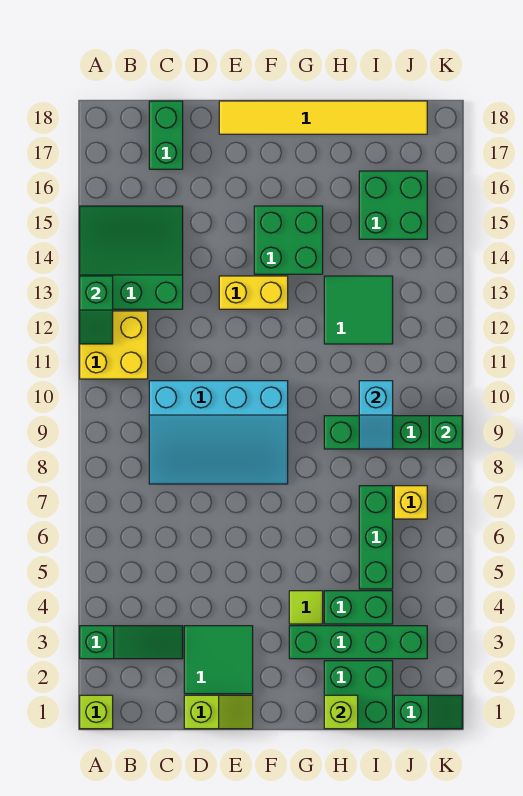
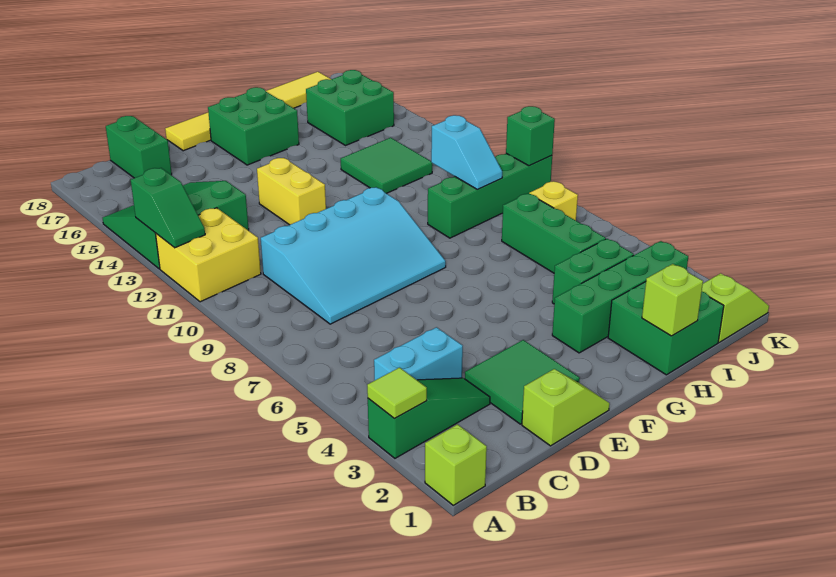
none -> cyan 1x2 brick [374,327,463,380]
yellow 1x2 brick [219,276,288,309] -> yellow 1x2 brick turned to [257,158,326,225]
green 2x2 brick [254,206,323,274] -> green 2x2 brick moved to [208,87,299,165]
lime 1x1 tile [289,591,323,624] -> lime 1x1 tile moved to [367,368,427,419]
green 1x2 slope [394,695,462,729] -> lime 1x2 slope [702,273,769,342]

